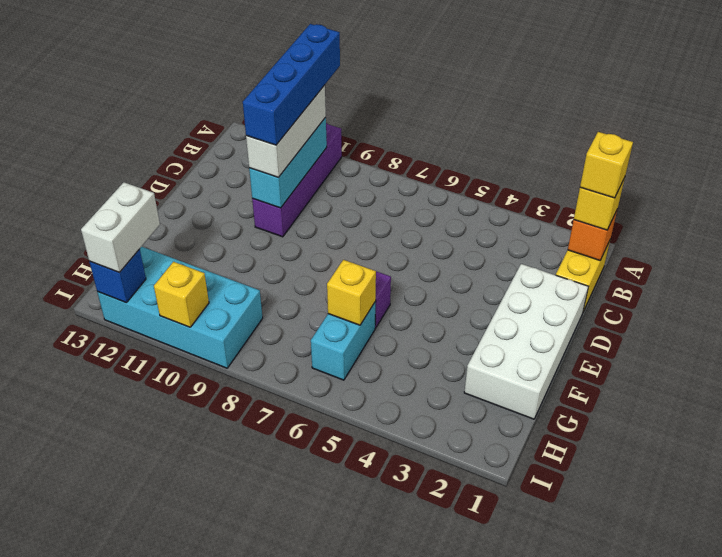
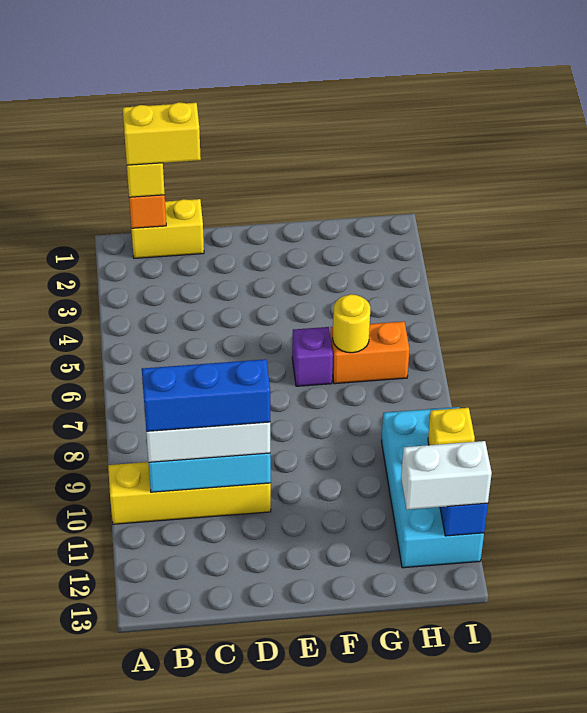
purple 1x4 brick [252,123,342,237] -> yellow 1x4 brick [108,462,271,524]
blue 1x4 brick [243,24,340,145] -> blue 1x3 brick [142,359,270,431]
yellow 1x1 brick [580,132,633,198] -> yellow 1x2 brick [123,102,201,165]
white 2x4 brick [464,264,589,419] -> none
cyan 1x2 brick [311,303,375,380] -> orange 1x2 brick [330,322,409,384]
yellow 1x1 brick [327,260,376,325] -> yellow 1x1 round brick [333,294,371,353]

